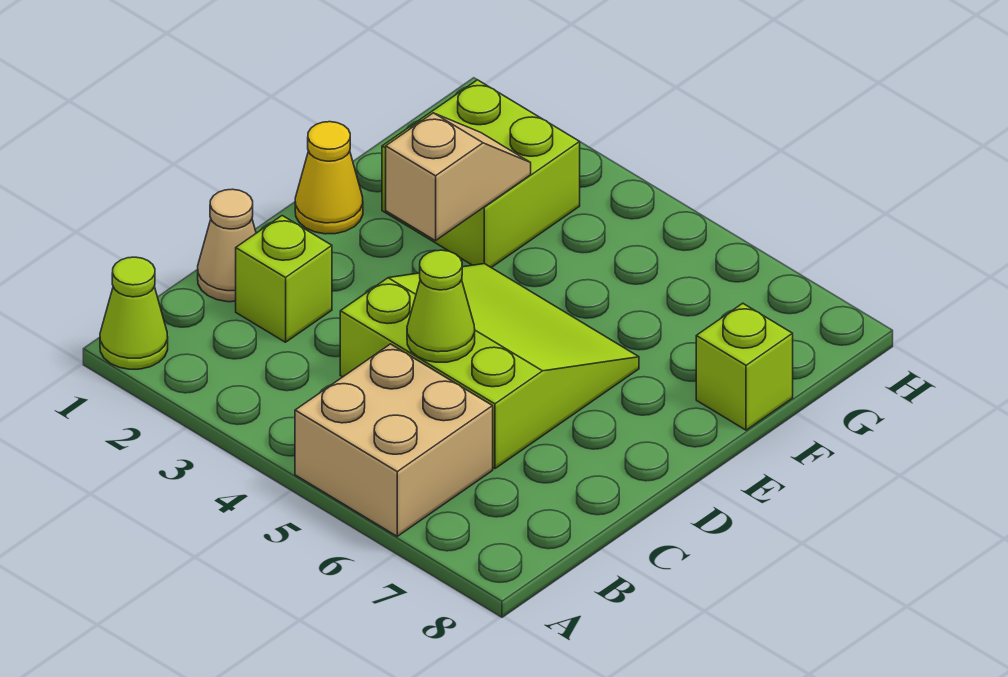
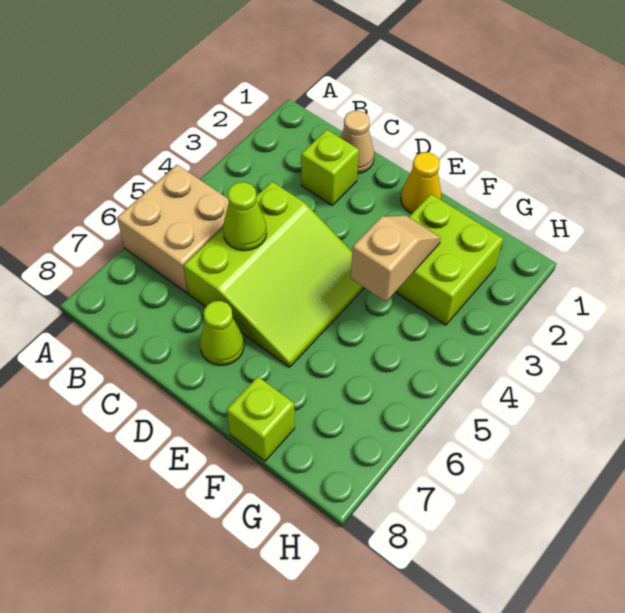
lime 1x1 cone [100,257,168,369] -> lime 1x1 cone moved to [200,301,244,365]
tan 1x2 slope [386,113,531,241] -> tan 1x2 slope turned to [351,215,441,302]

